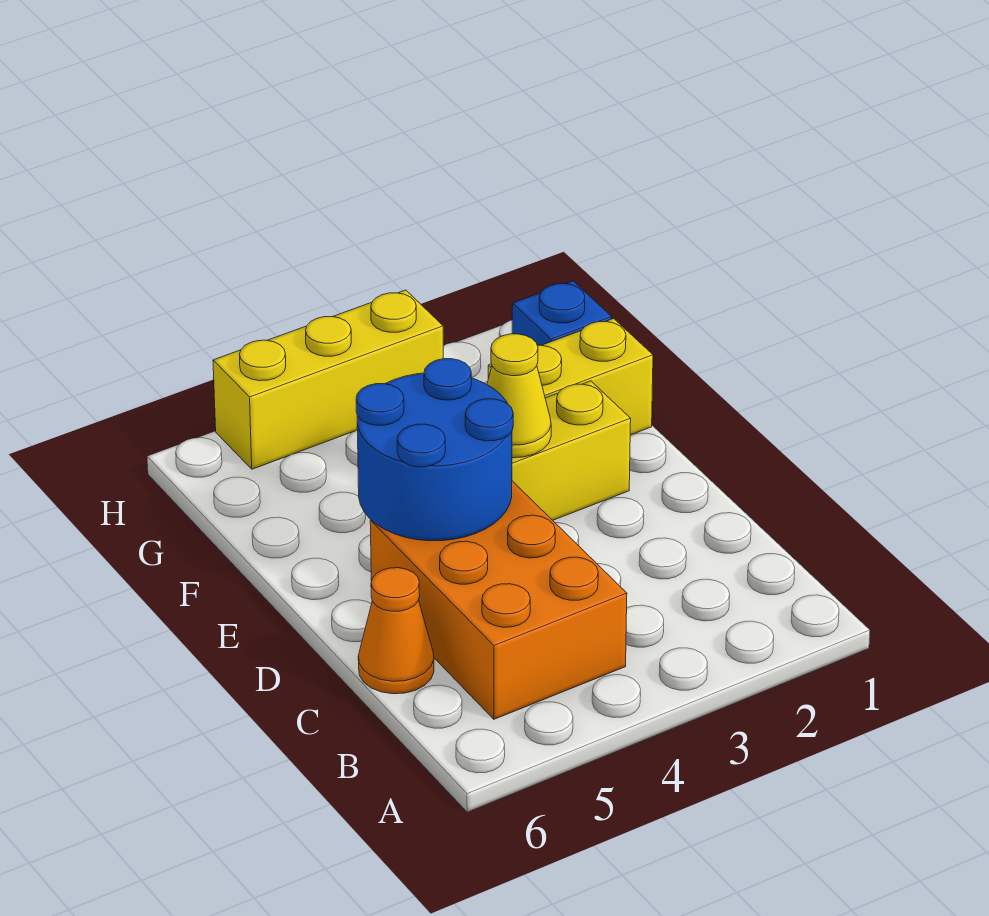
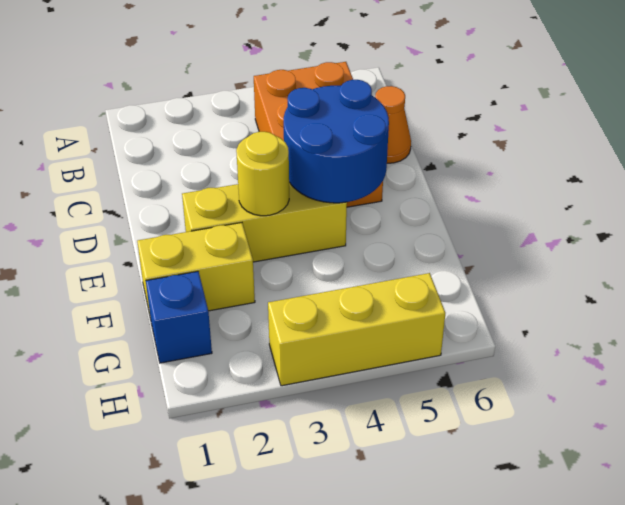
yellow 1x1 cone [487,334,551,458] -> yellow 1x1 round brick [236,132,289,216]

